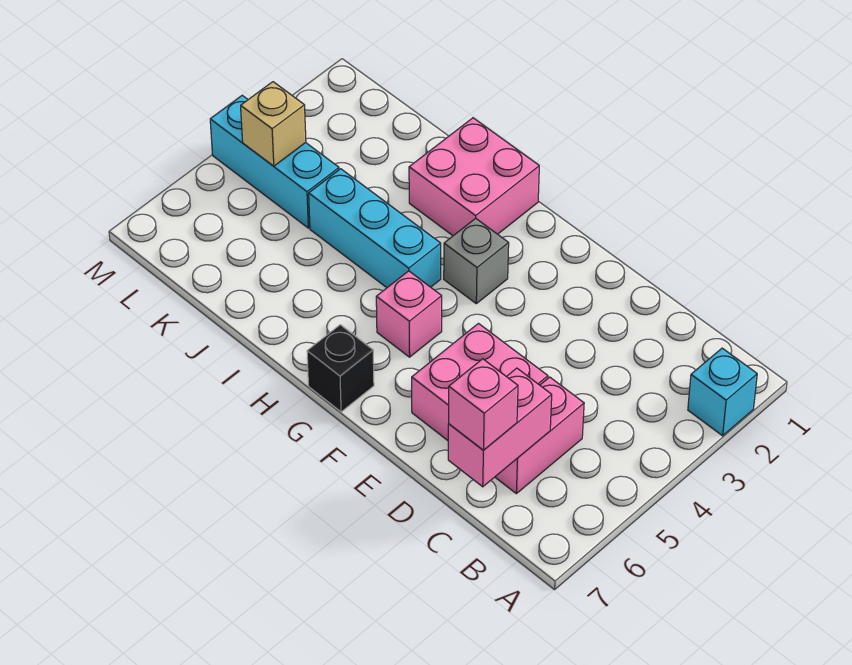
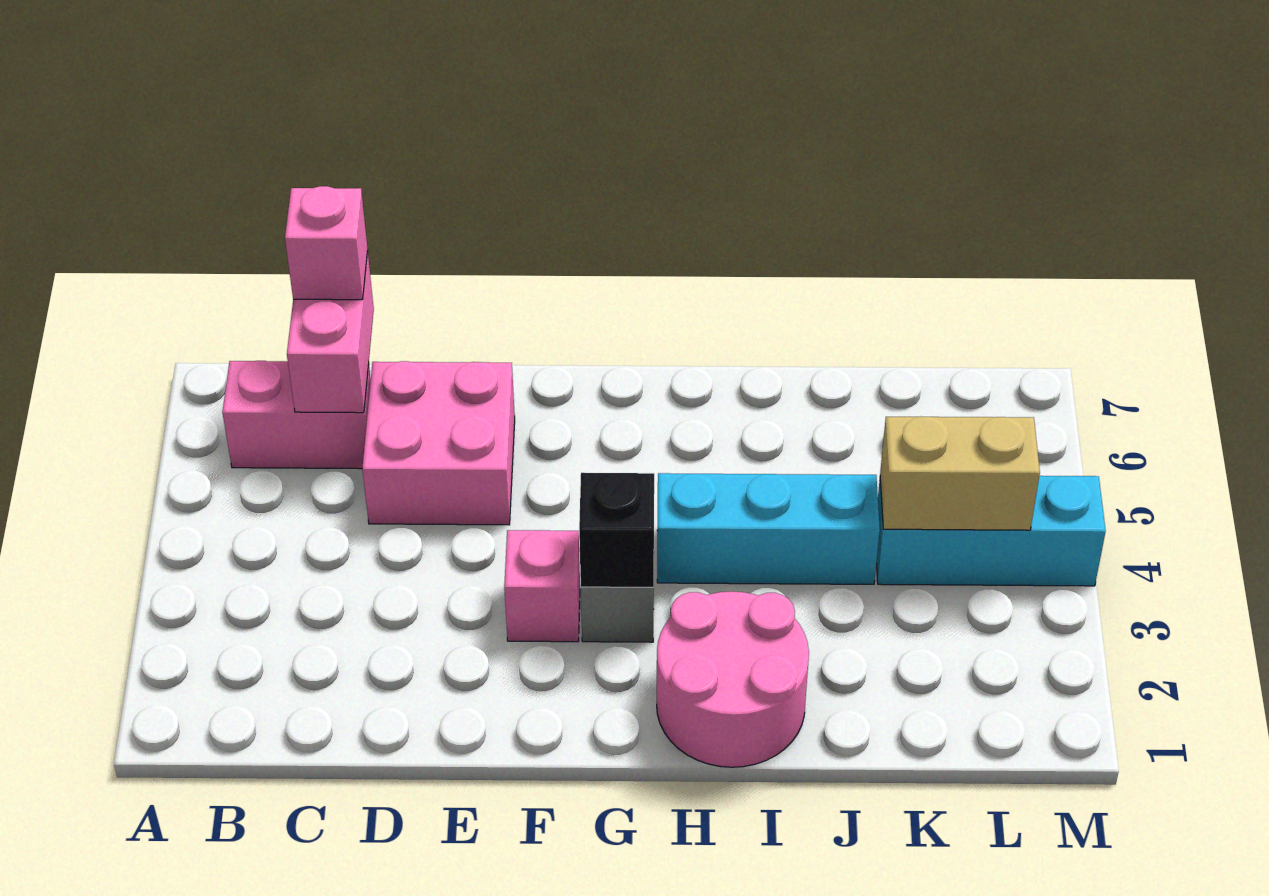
cyan 1x1 brick [688,348,757,436] -> none
pink 1x2 brick [495,377,584,494] -> pink 1x2 brick turned to [222,361,371,469]
pink 1x1 brick [376,271,442,357] -> pink 1x1 brick moved to [504,530,580,642]
black 1x1 brick [307,325,374,412] -> black 1x1 brick moved to [579,473,654,587]
pink 2x2 brick [409,118,539,236] -> pink 2x2 round brick [657,591,809,767]
tan 1x1 brick [241,82,306,166] -> tan 1x2 brick [880,416,1040,530]

